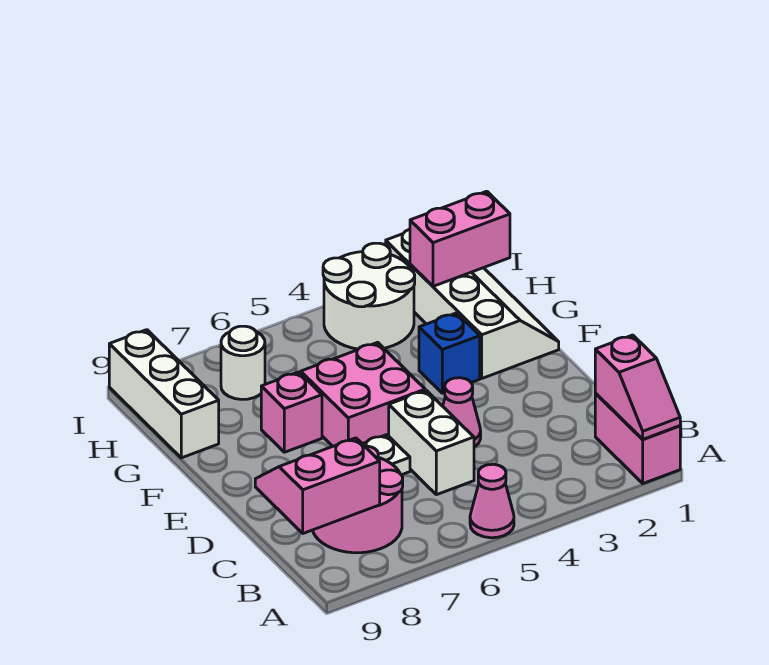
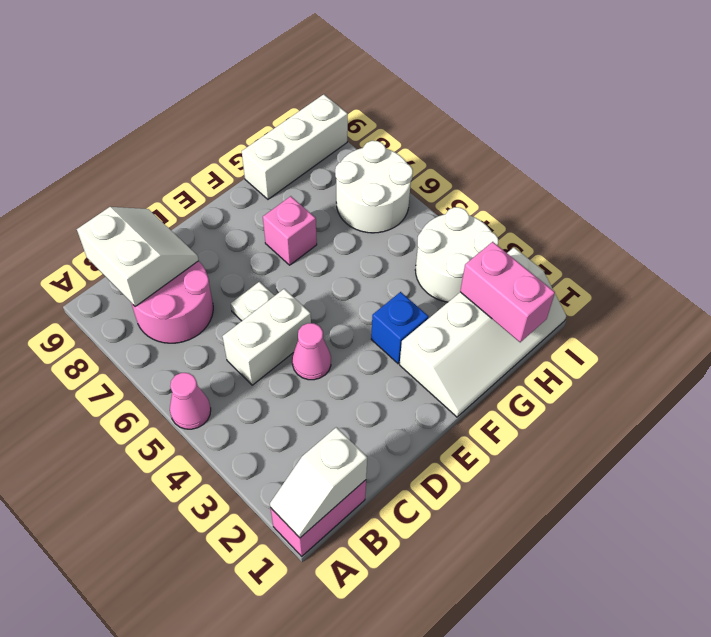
pink 1x2 slope [595,335,680,439] -> white 1x2 slope [270,427,367,538]
pink 2x2 slope [255,438,380,533] -> white 2x2 slope [77,207,199,307]
pink 2x2 brick [301,342,425,446] -> none
white 1x1 round brick [221,326,265,399] -> white 2x2 round brick [335,141,413,233]

